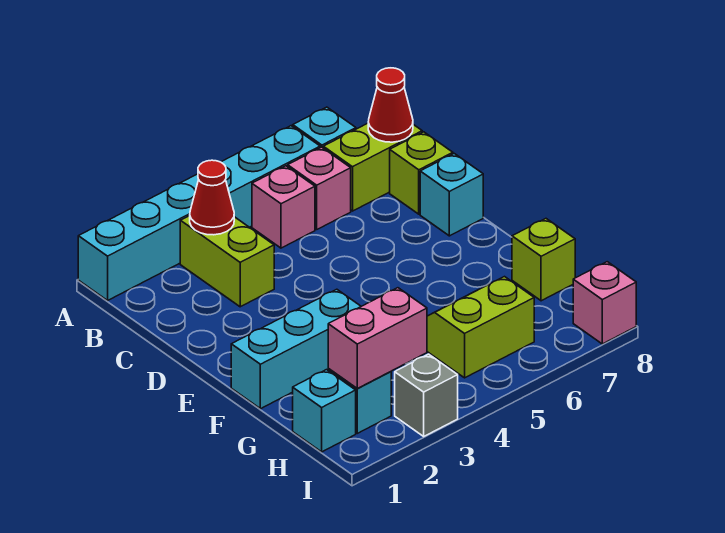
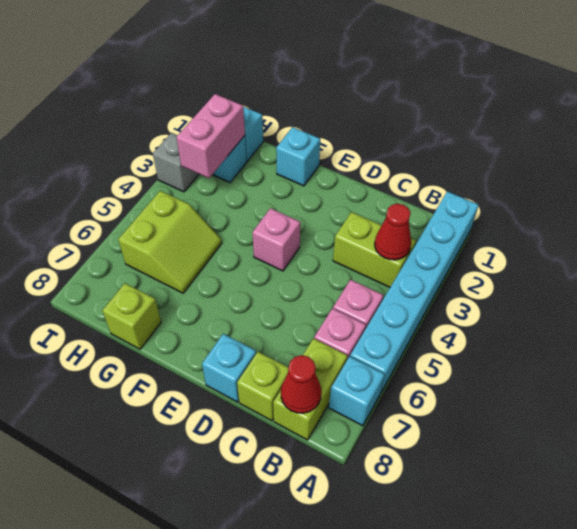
cyan 1x3 brick [231,289,361,409] -> cyan 1x1 brick [276,127,320,186]
pink 1x1 brick [573,262,636,344] -> pink 1x1 brick moved to [252,208,300,271]

